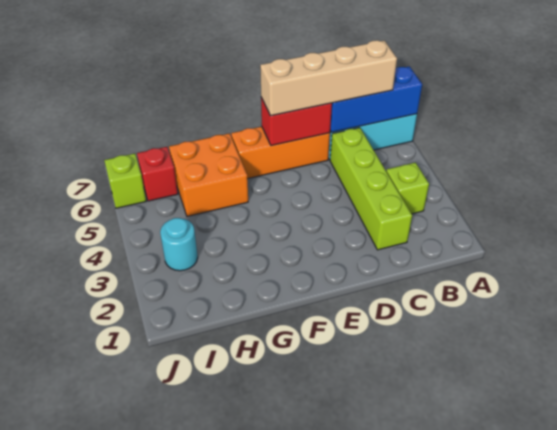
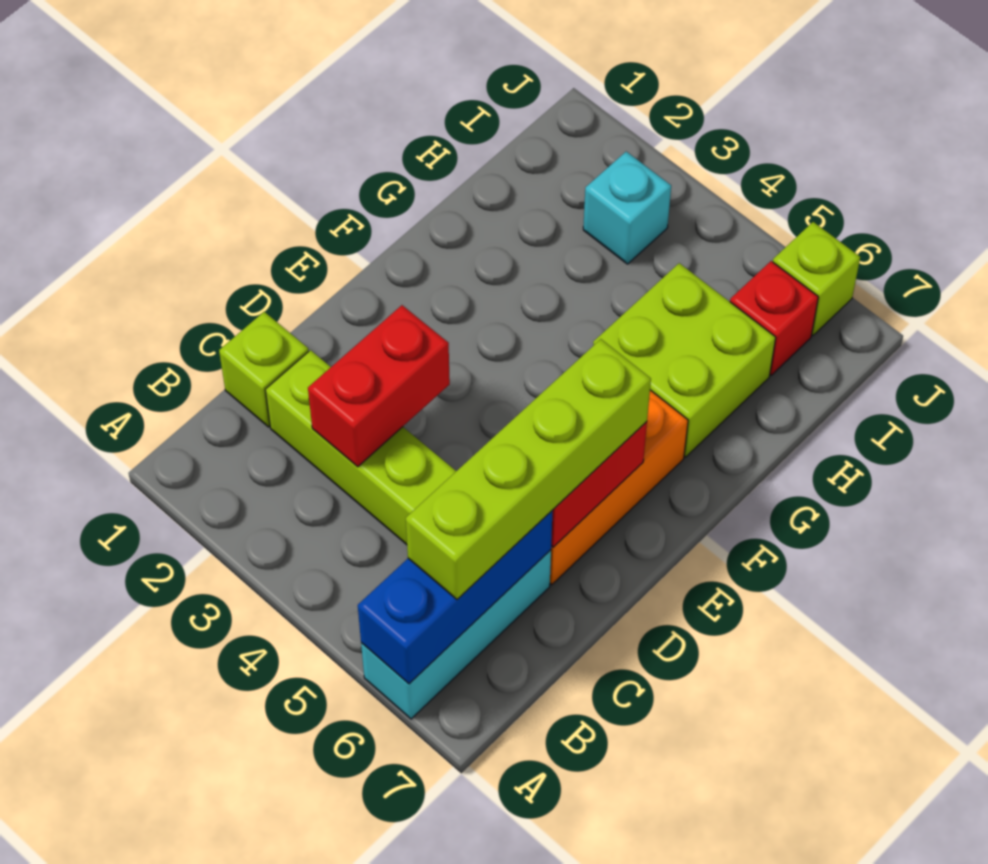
lime 1x1 brick [386,163,429,214] -> lime 1x1 brick moved to [219,312,309,427]
tan 1x4 brick [260,40,397,116] -> lime 1x4 brick [406,339,651,599]
none -> red 1x2 brick [308,305,450,467]
orange 2x2 brick [169,133,248,216] -> lime 2x2 brick [593,263,776,457]
cyan 1x1 round brick [160,218,198,271] -> cyan 1x1 brick [583,152,671,264]

